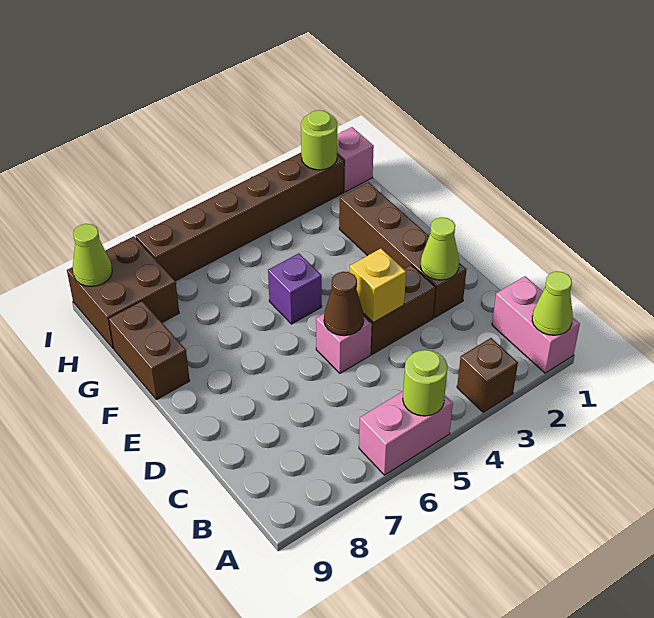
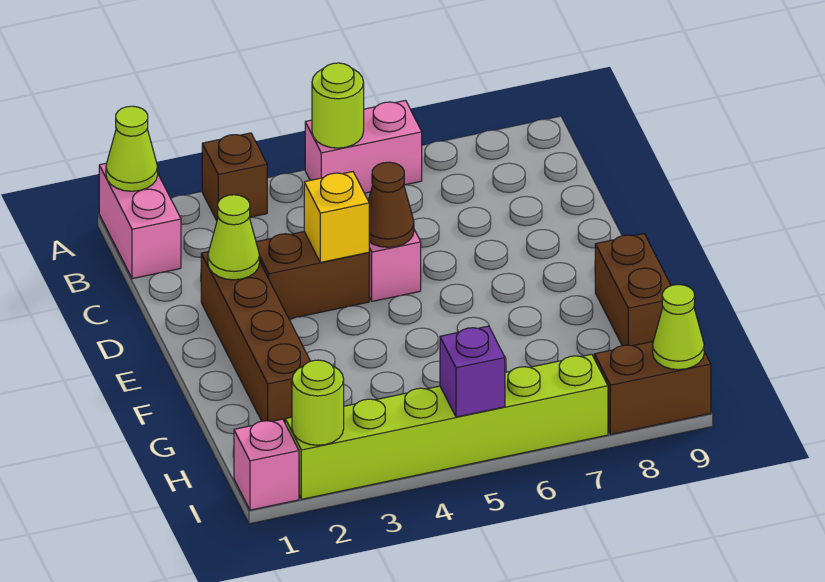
purple 1x1 brick [268,253,322,324] -> purple 1x1 brick moved to [440,326,505,417]
brown 2x2 brick [67,236,179,349] -> brown 1x2 brick [594,342,711,434]
brown 1x6 brick [136,153,344,281] -> lime 1x6 brick [285,354,608,499]

